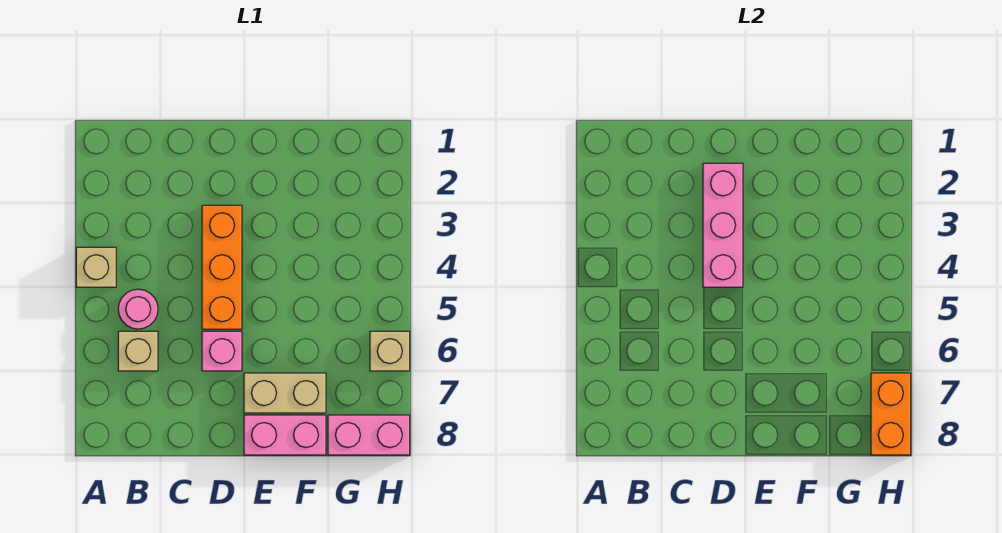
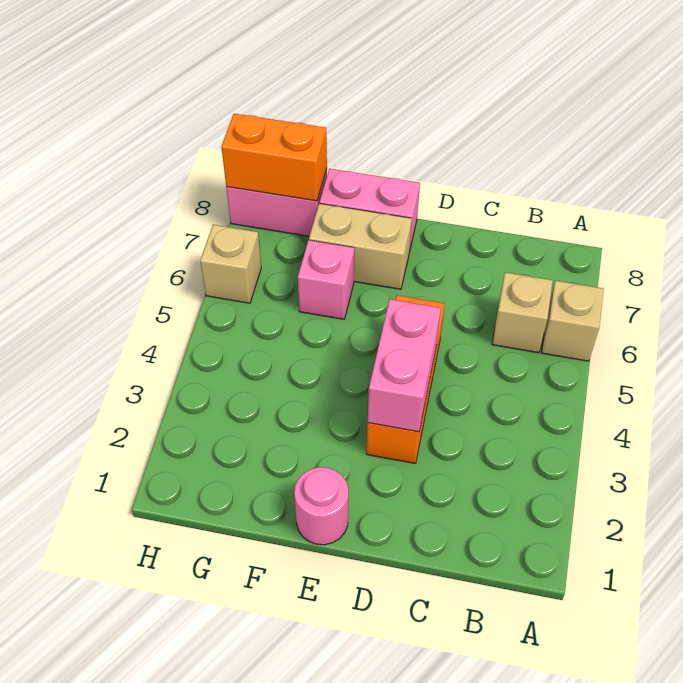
tan 1x1 brick [76,247,116,287] -> tan 1x1 brick moved to [541,281,604,361]
pink 1x1 round brick [118,289,158,329] -> pink 1x1 round brick moved to [294,467,348,545]
pink 1x3 brick [703,163,743,287] -> pink 1x2 brick [368,299,441,432]
pink 1x1 brick [202,331,242,371] -> pink 1x1 brick moved to [298,240,354,319]
orange 1x2 brick [871,373,911,455] -> orange 1x2 brick turned to [221,114,327,201]

